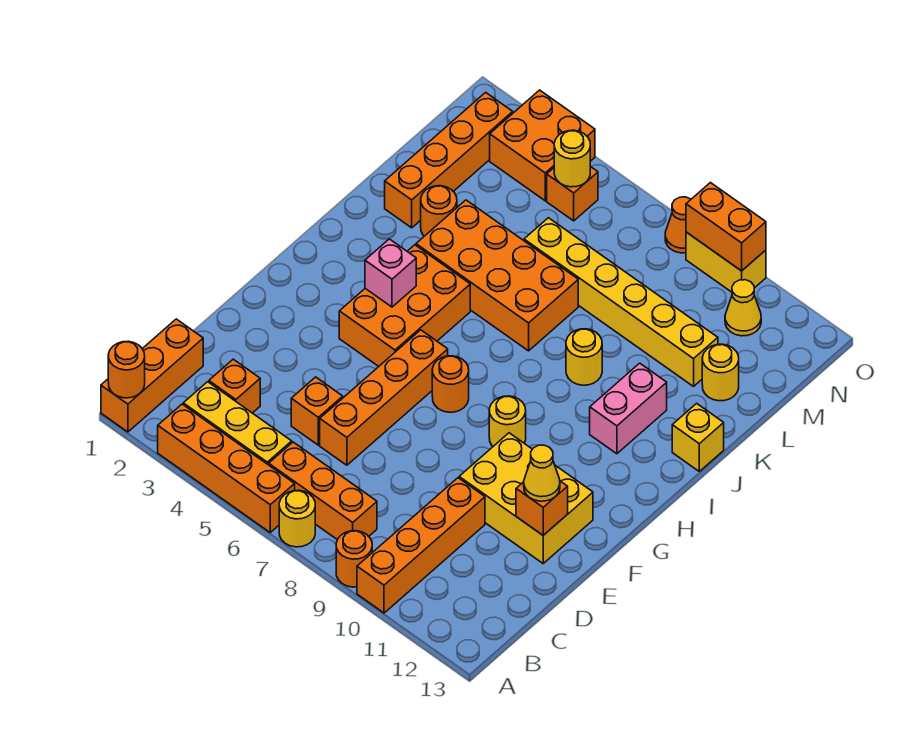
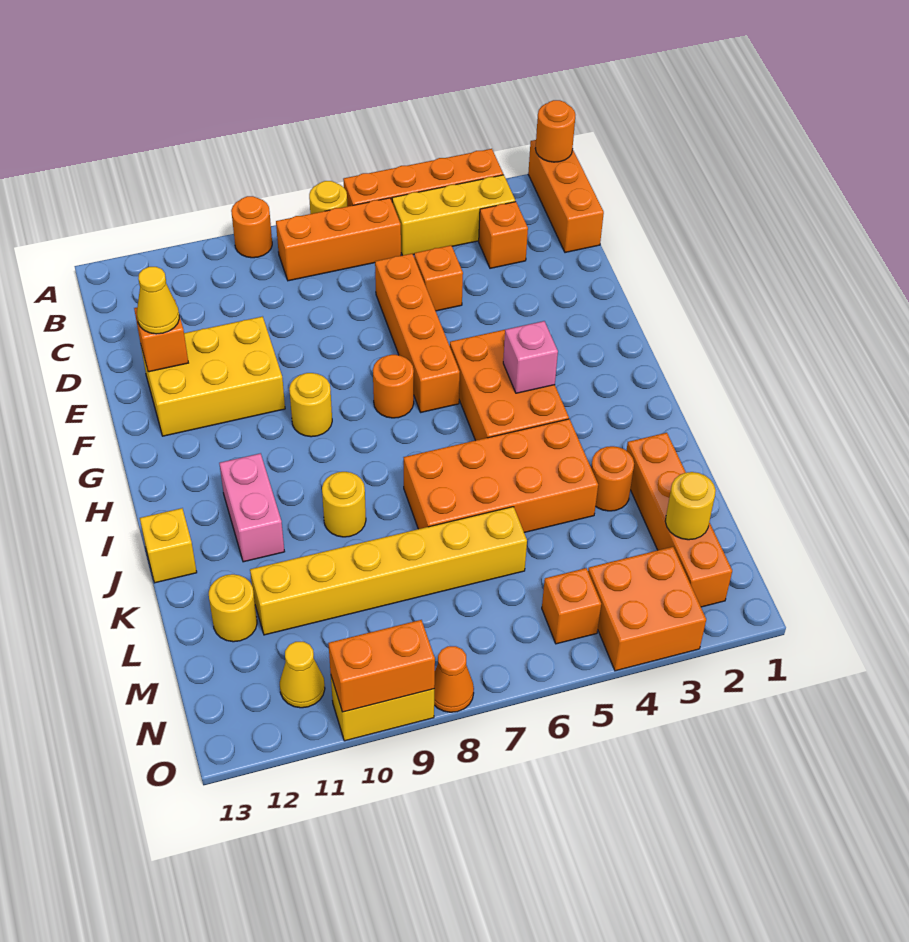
orange 1x4 brick [357,478,485,613] -> none
yellow 1x1 round brick [554,130,590,187] -> yellow 1x1 round brick moved to [665,472,716,540]

